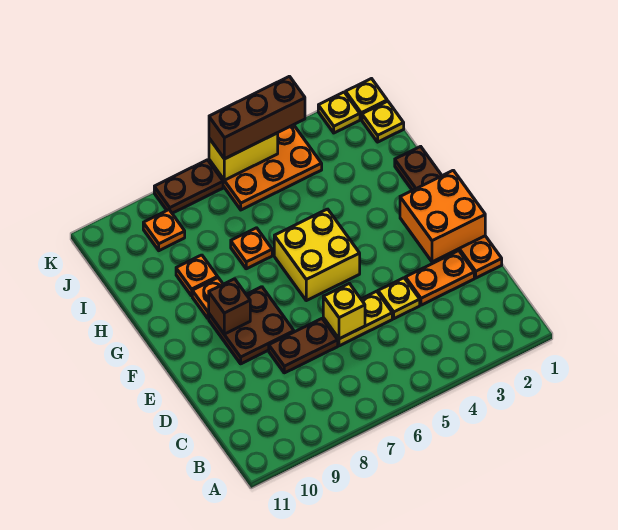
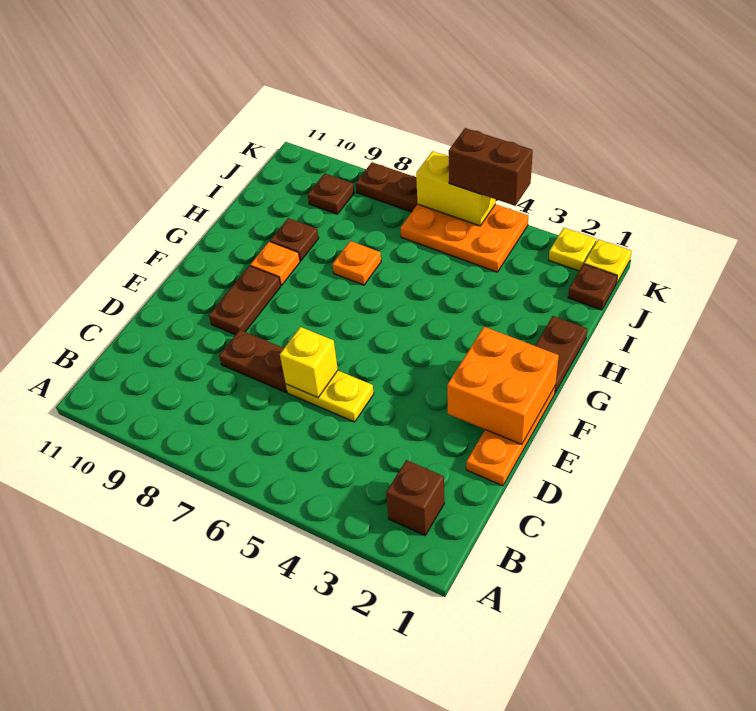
orange 1x2 plate [405,251,474,305] -> none
yellow 1x1 plate [378,278,420,319] -> none
brown 2x2 plate [209,287,294,364] -> brown 1x2 plate [209,266,281,335]
yellow 2x2 brick [274,209,360,301] -> none
brown 1x1 brick [209,279,250,334] -> brown 1x1 brick moved to [386,460,444,535]
orange 1x1 plate [176,255,218,296] -> brown 1x1 plate [270,218,319,261]
yellow 1x1 plate [362,101,404,142] -> brown 1x1 plate [568,264,617,310]
orange 1x1 plate [143,210,185,251] -> brown 1x1 plate [308,174,354,214]
brown 1x3 brick [209,76,305,159] -> brown 1x2 brick [448,128,533,206]

